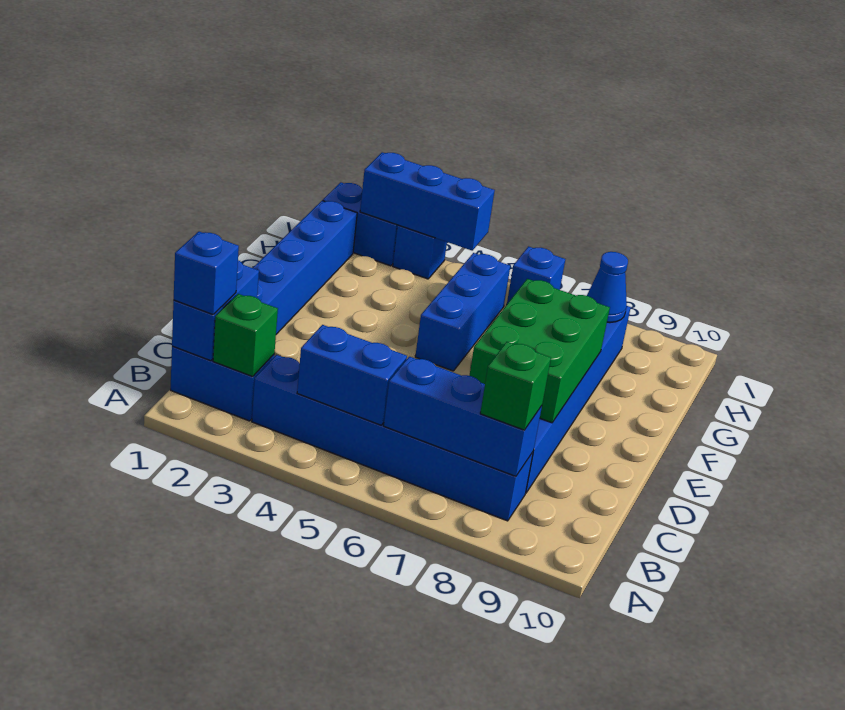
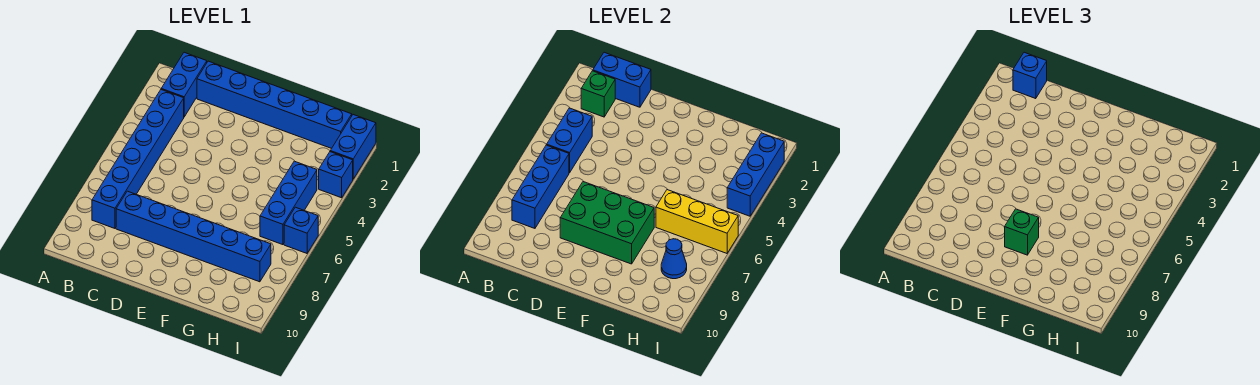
green 1x1 brick [480,342,551,430] -> green 1x1 brick moved to [1005,209,1039,255]
blue 1x3 brick [415,253,510,371] -> blue 1x3 brick turned to [260,161,317,245]
none -> yellow 1x3 brick [656,190,738,253]

